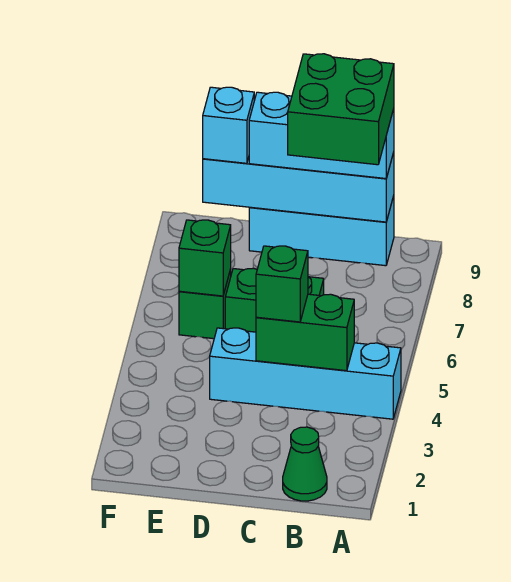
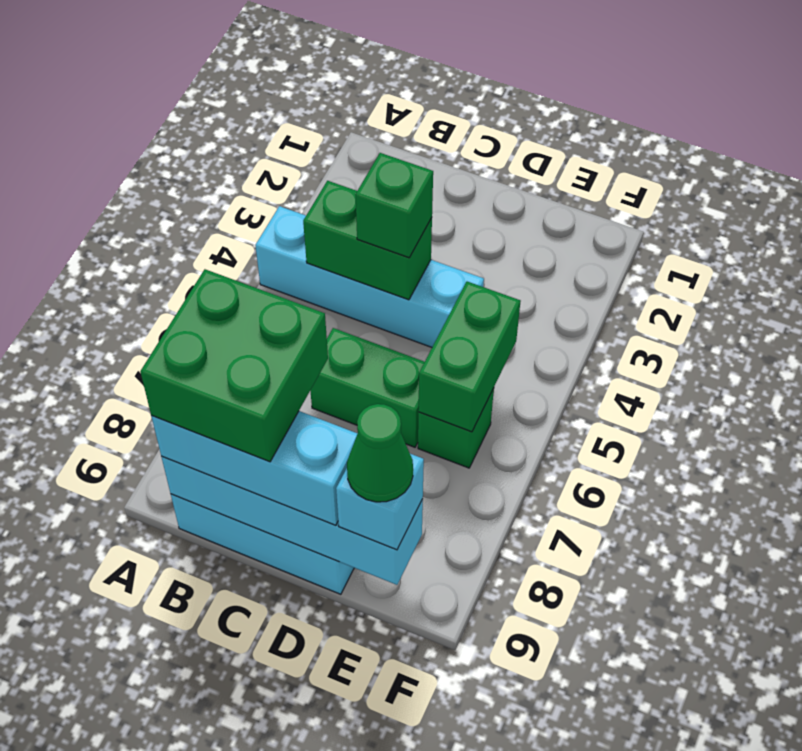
green 1x1 cone [283,427,327,501] -> green 1x1 cone moved to [347,404,413,502]
green 1x1 brick [179,220,231,296] -> green 1x2 brick [418,282,521,432]

